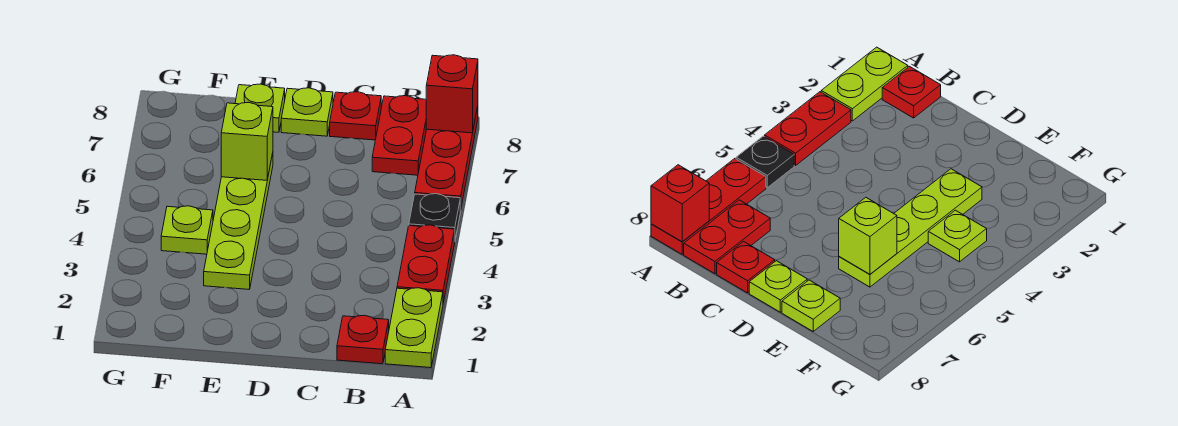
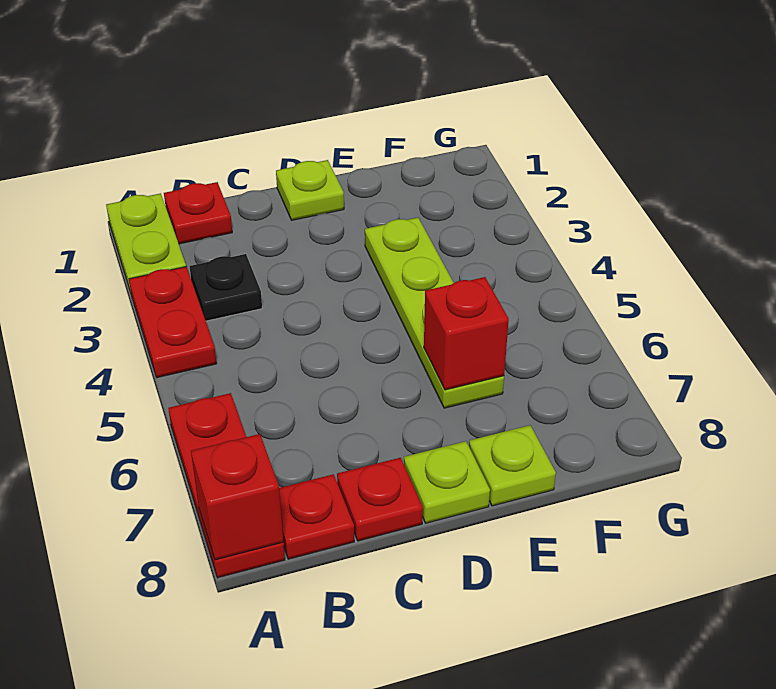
black 1x1 plate [409,194,460,239] -> black 1x1 plate moved to [190,254,262,321]
red 1x2 plate [372,96,427,175] -> red 1x1 plate [279,474,354,559]
lime 1x1 brick [221,103,273,180] -> red 1x1 brick [424,277,509,390]
lime 1x1 plate [161,206,213,254] -> lime 1x1 plate moved to [276,160,344,220]

